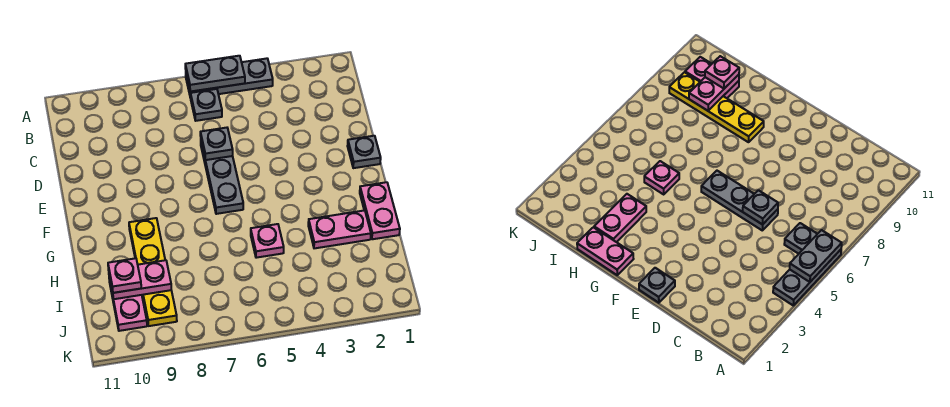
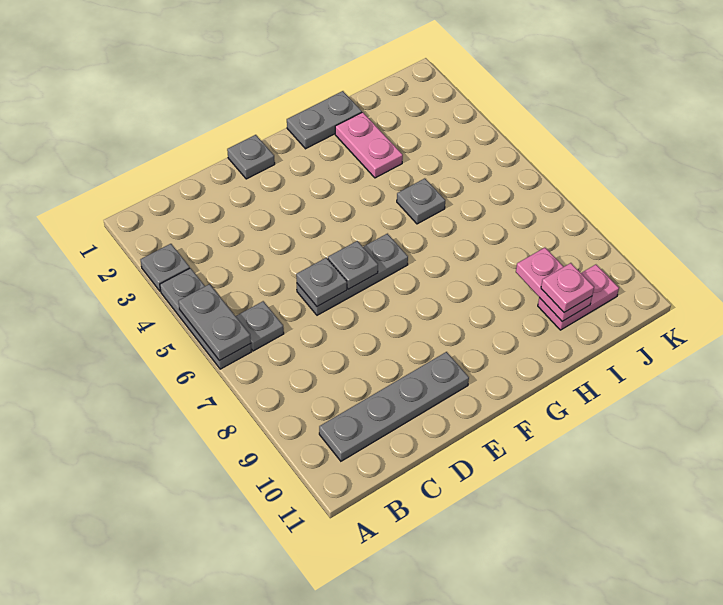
none -> grey 1x1 plate [141,244,190,291]
none -> grey 1x4 plate [319,352,469,461]
none -> grey 1x1 plate [328,241,378,289]
pink 1x2 plate [360,182,400,239] -> grey 1x2 plate [287,91,362,149]
yellow 1x4 plate [129,218,177,326] -> none
pink 1x1 plate [251,224,284,258] -> grey 1x1 plate [397,178,445,224]

